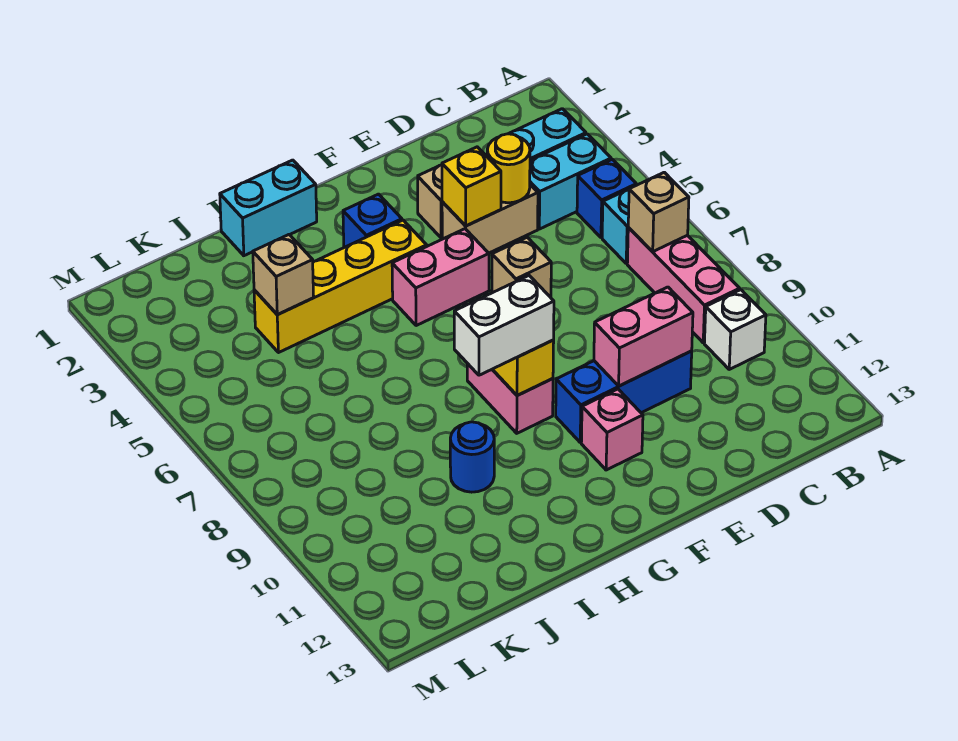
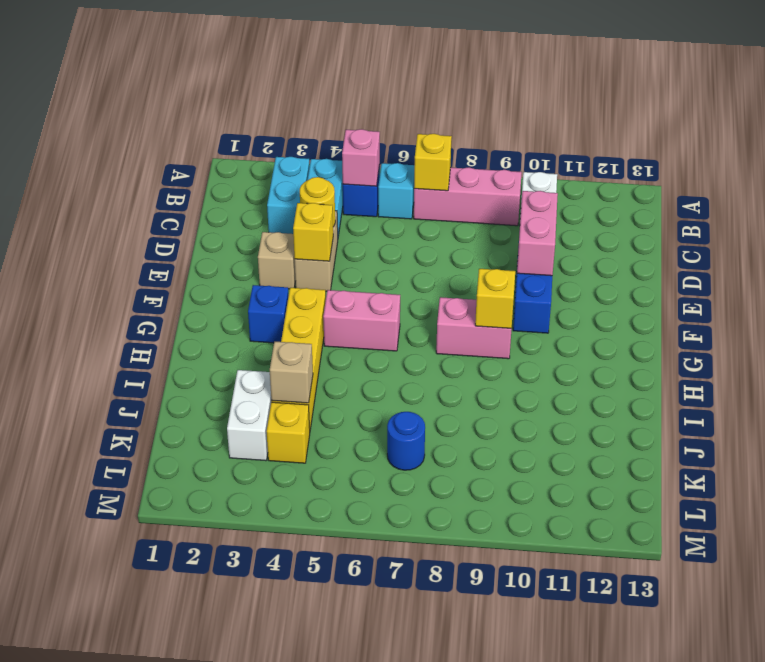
tan 1x1 brick [628,172,689,252] -> yellow 1x1 brick [414,134,452,191]
tan 1x1 brick [492,237,551,297] -> none
pink 1x2 brick [392,229,489,326] -> pink 1x2 brick turned to [323,290,400,351]
pink 1x1 brick [581,389,643,470] -> pink 1x1 brick moved to [342,129,380,186]
white 1x2 brick [454,276,554,375] -> white 1x2 brick moved to [227,370,271,461]
cyan 1x2 brick [220,160,317,256] -> none
blue 1x1 round brick [450,422,494,492] -> blue 1x1 round brick moved to [387,412,425,470]
none -> yellow 1x1 brick [267,402,310,463]

